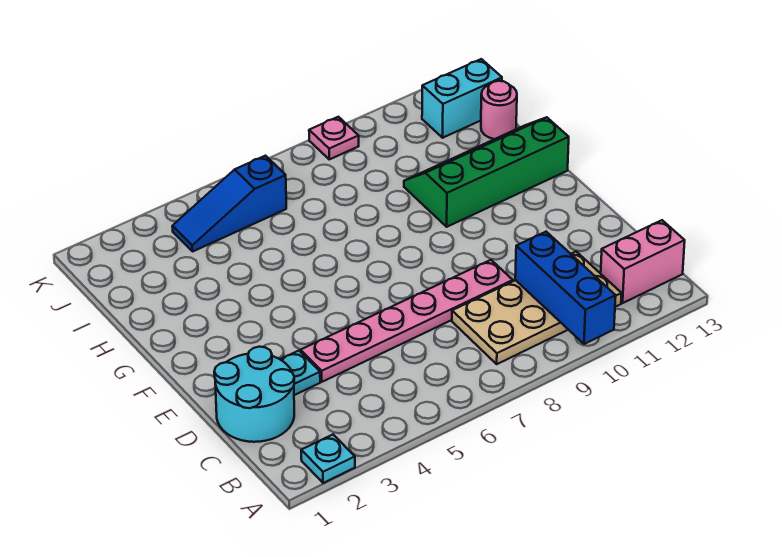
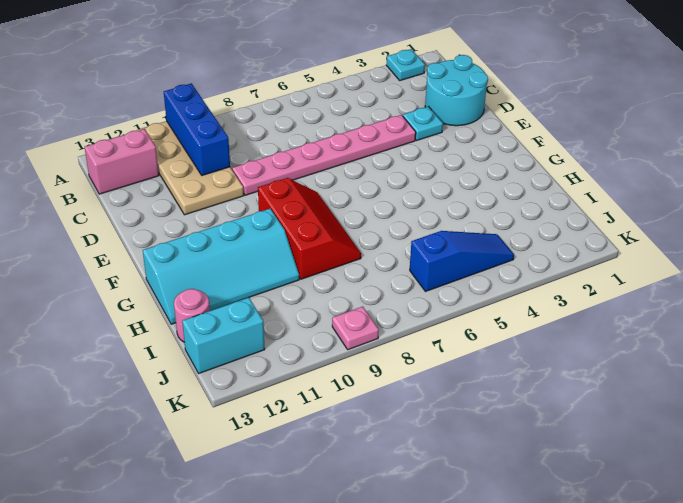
tan 2x4 plate [452,252,622,364] -> tan 2x4 plate turned to [137,121,244,215]
none -> red 2x3 slope [258,178,361,279]
green 2x4 slope [404,117,569,227] -> cyan 2x4 slope [143,209,299,324]

